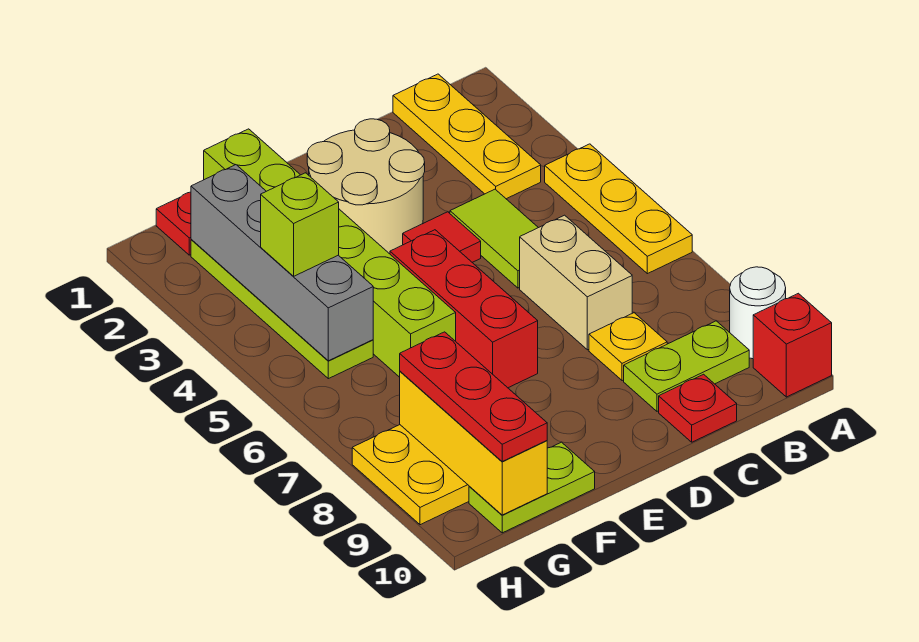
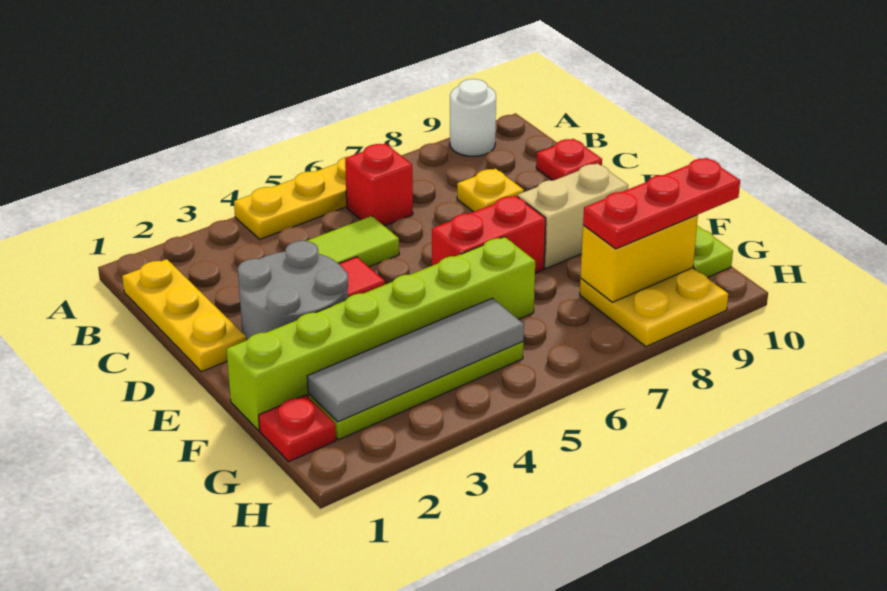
red 1x1 brick [753,293,832,397] -> red 1x1 brick moved to [345,143,413,226]
yellow 1x3 plate [393,74,541,199] -> yellow 1x3 plate turned to [122,259,246,372]
lime 1x2 plate [624,321,749,411] -> none
tan 1x2 brick [520,215,632,350] -> tan 1x2 brick moved to [518,163,628,269]
tan 2x2 round brick [307,119,425,254] -> grey 2x2 round brick [238,241,348,340]
red 1x3 brick [390,230,538,388] -> red 1x2 brick [432,196,546,273]
grey 1x4 brick [191,165,373,361] -> grey 1x4 tile [307,298,524,422]
lime 1x1 brick [261,173,339,277] -> none
yellow 1x3 brick [400,371,547,515] -> yellow 1x2 brick [581,215,698,302]

